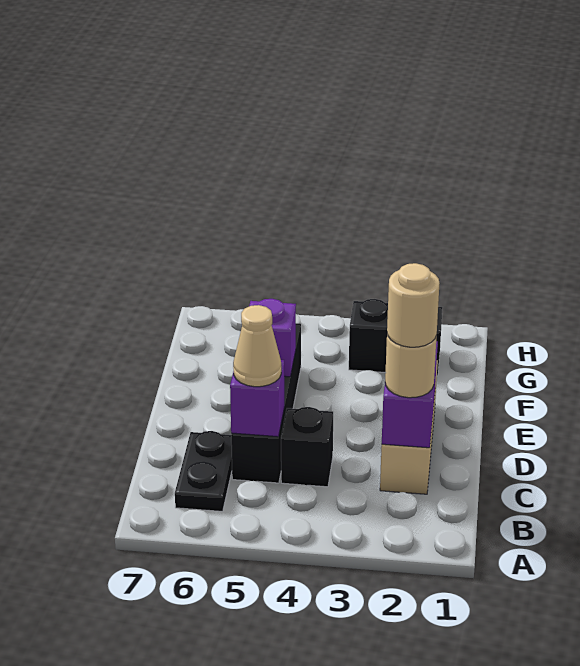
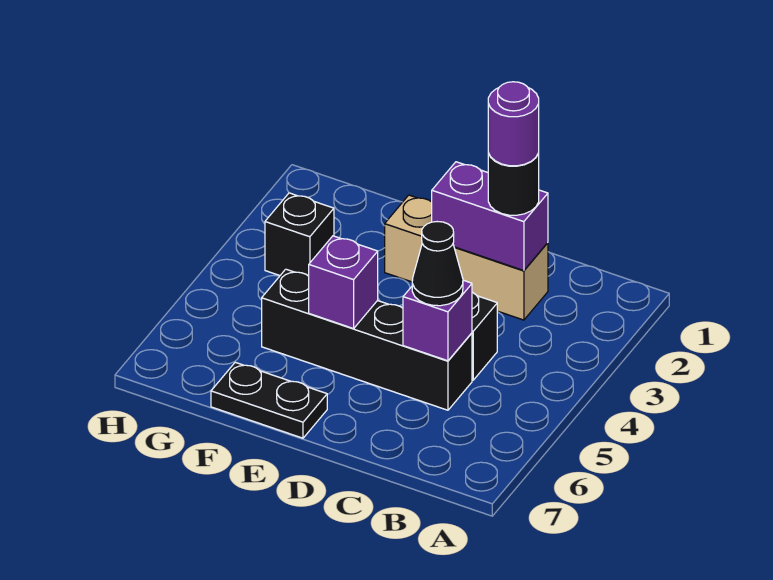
black 1x2 plate [175,431,232,511] -> black 1x2 plate moved to [211,362,327,438]
tan 1x1 round brick [385,335,437,398] -> black 1x1 round brick [488,153,539,215]
tan 1x1 round brick [387,263,439,347] -> purple 1x1 round brick [488,82,539,166]
tan 1x1 cone [233,305,281,387] -> black 1x1 cone [412,222,463,306]
black 1x2 brick [349,299,442,376] -> black 1x1 brick [265,193,334,276]

